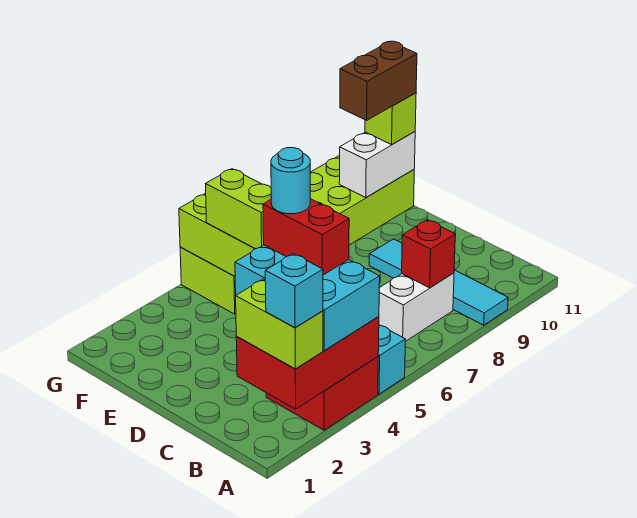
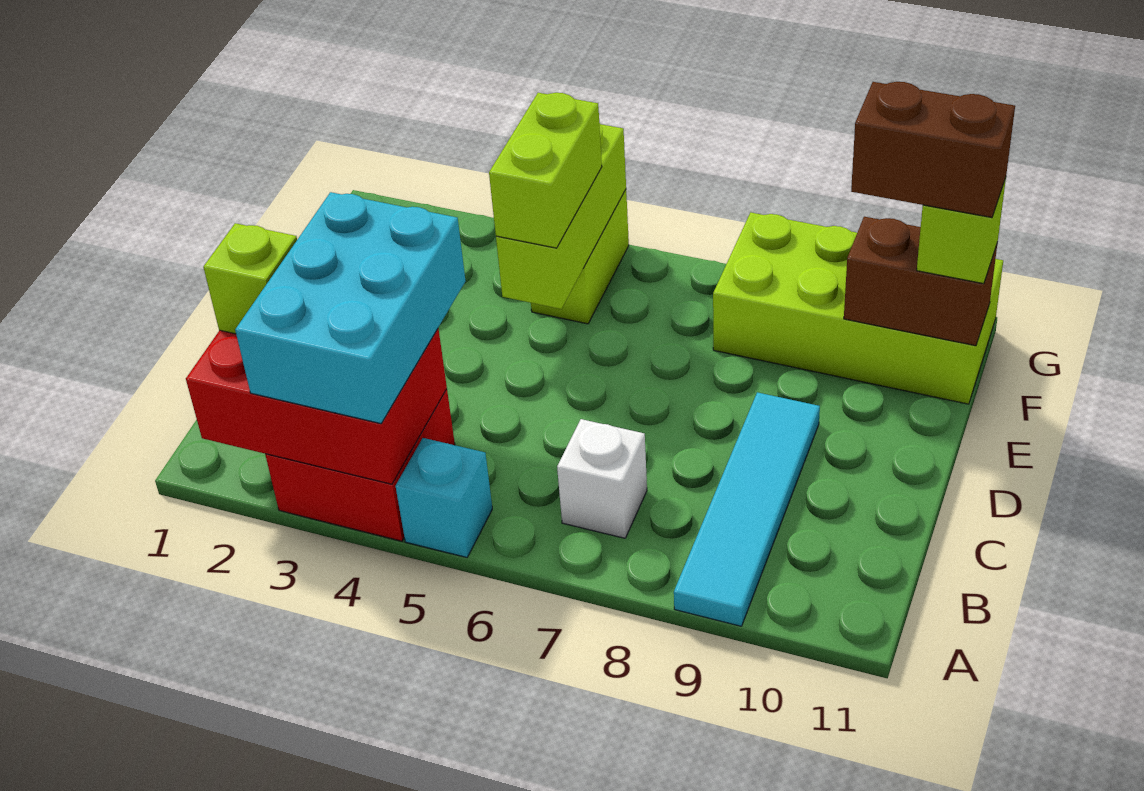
lime 1x2 brick [236,279,323,369] -> lime 1x1 brick [203,223,297,334]
cyan 1x1 brick [265,254,323,328] -> none
red 1x2 brick [263,199,349,275] -> none
white 1x2 brick [379,273,454,341] -> white 1x1 brick [557,419,647,538]
red 1x1 brick [402,220,455,288] -> none
cyan 1x1 round brick [271,148,310,214] -> none
white 1x2 brick [339,131,415,198] -> brown 1x2 brick [844,217,997,346]

